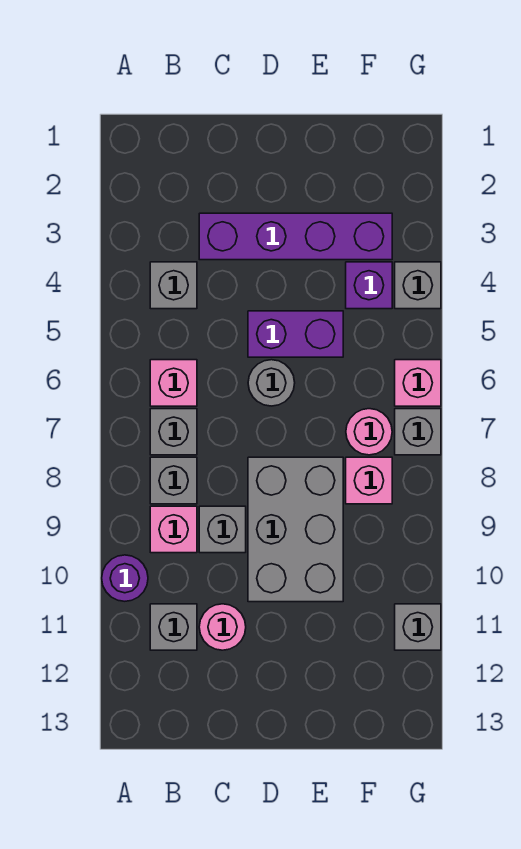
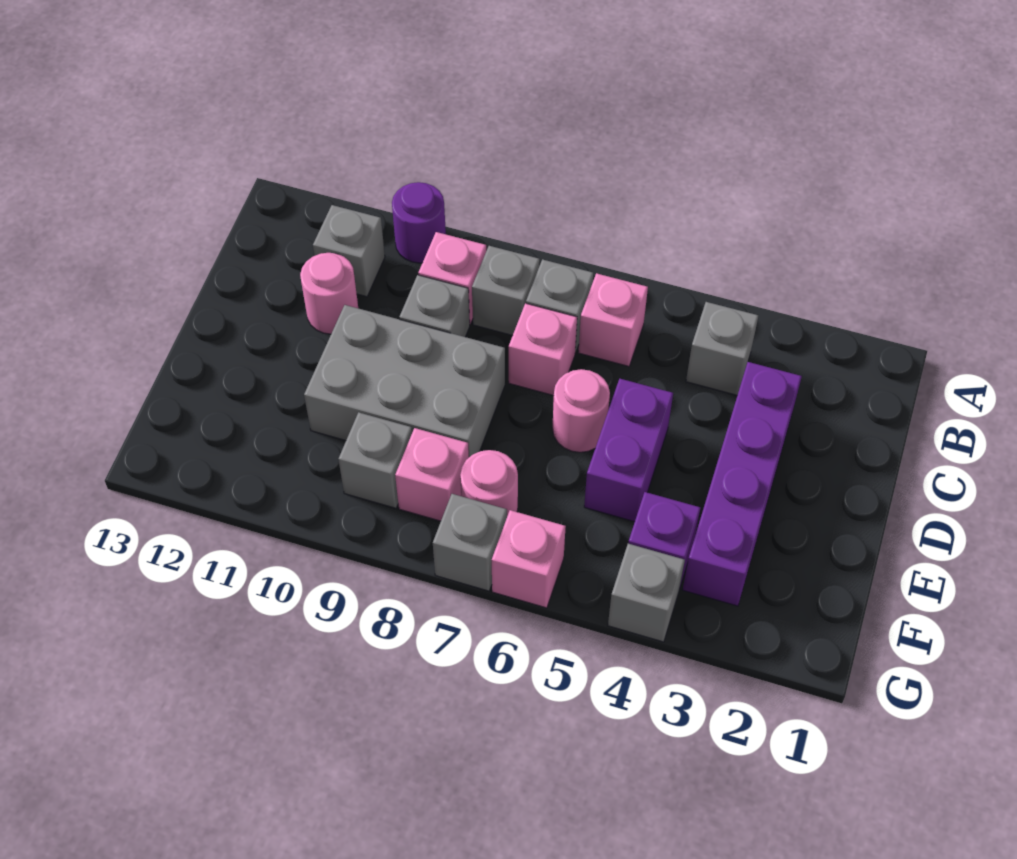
none -> pink 1x1 brick [509,303,577,396]
grey 1x1 round brick [248,360,295,406] -> pink 1x1 round brick [552,369,610,452]
grey 1x1 brick [395,604,441,650] -> grey 1x1 brick moved to [338,412,412,508]

